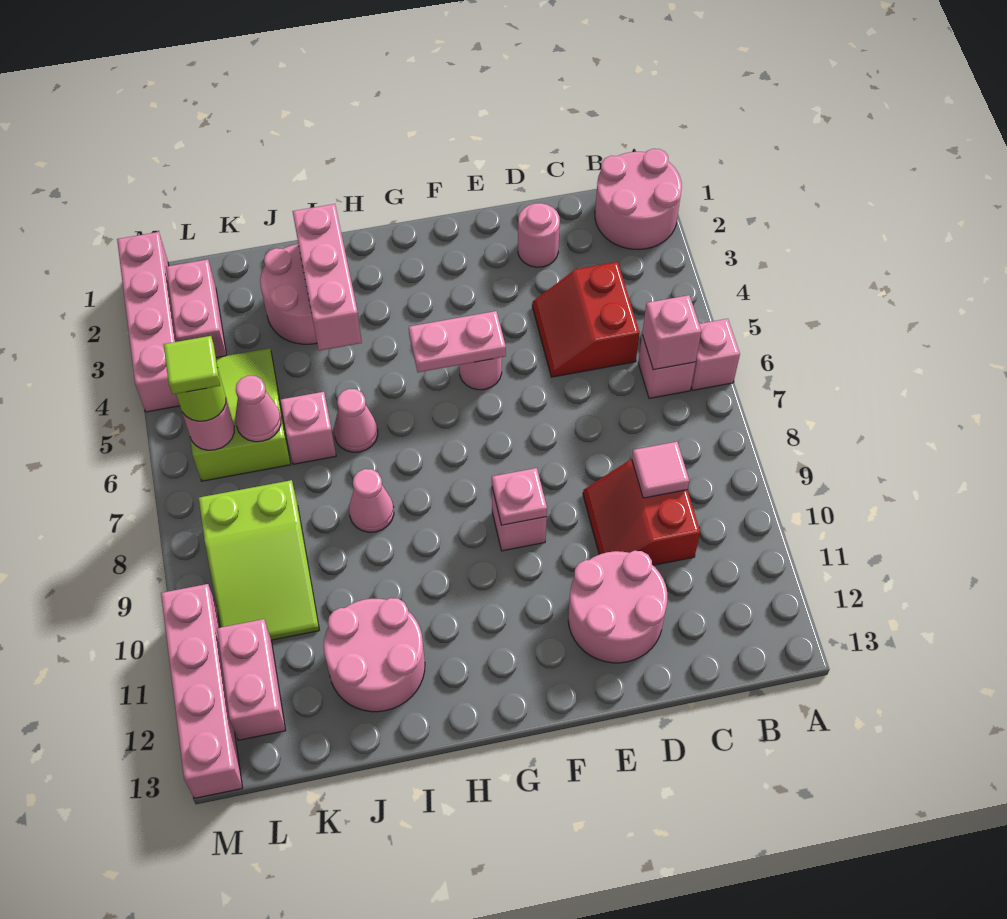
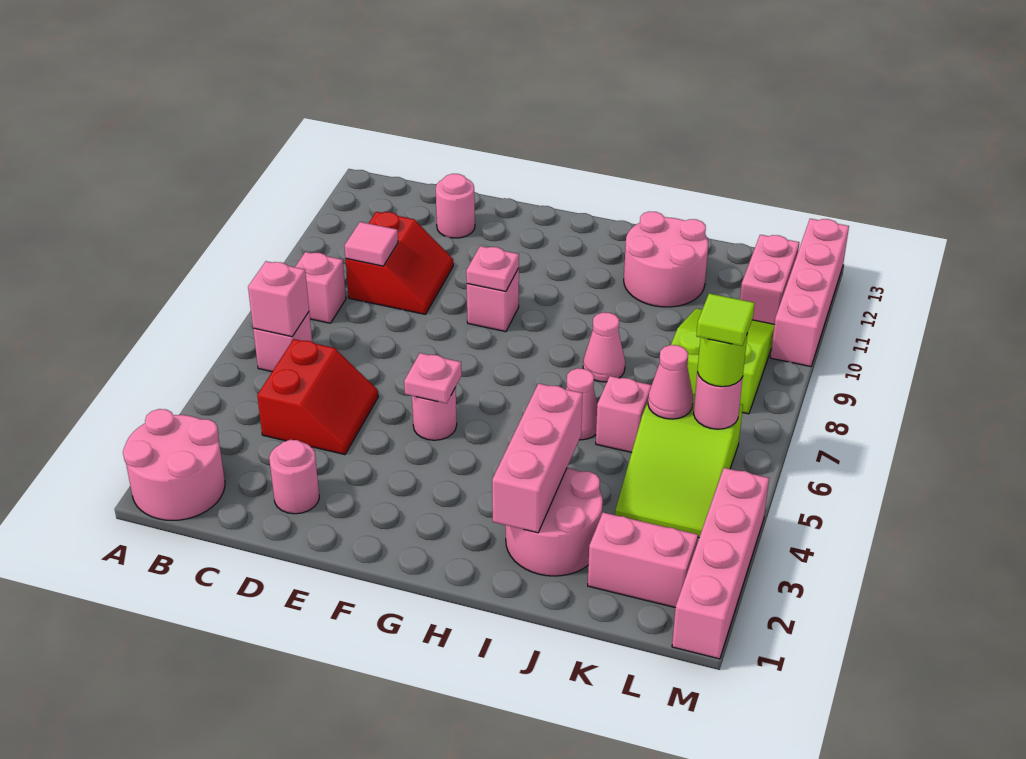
pink 1x1 brick [691,319,740,390] -> pink 1x1 brick moved to [295,252,346,323]
pink 2x2 round brick [568,551,667,663] -> pink 1x1 round brick [436,174,475,238]
pink 1x2 plate [409,311,506,372] -> pink 1x1 plate [404,353,462,403]
pink 1x2 brick [166,259,227,358] -> pink 1x2 brick turned to [588,512,698,608]

